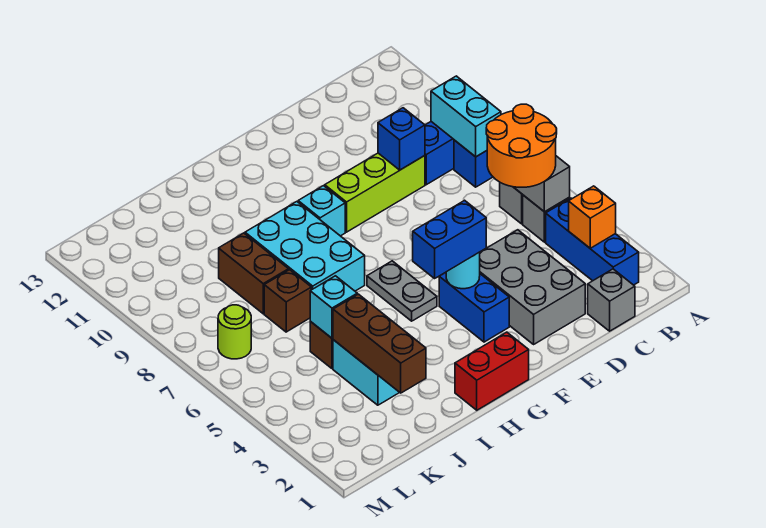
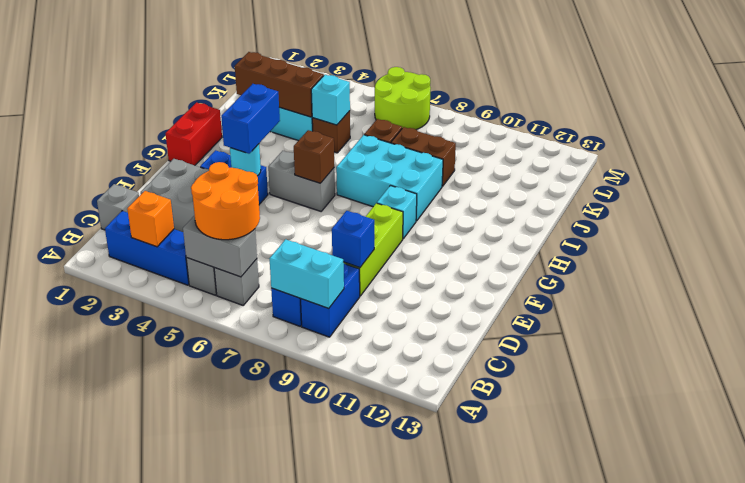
grey 1x2 plate [367,261,437,321] -> grey 1x2 brick [268,151,335,211]
none -> brown 1x1 brick [294,130,334,183]
lime 1x1 round brick [218,305,251,359] -> lime 2x2 round brick [375,67,431,129]

